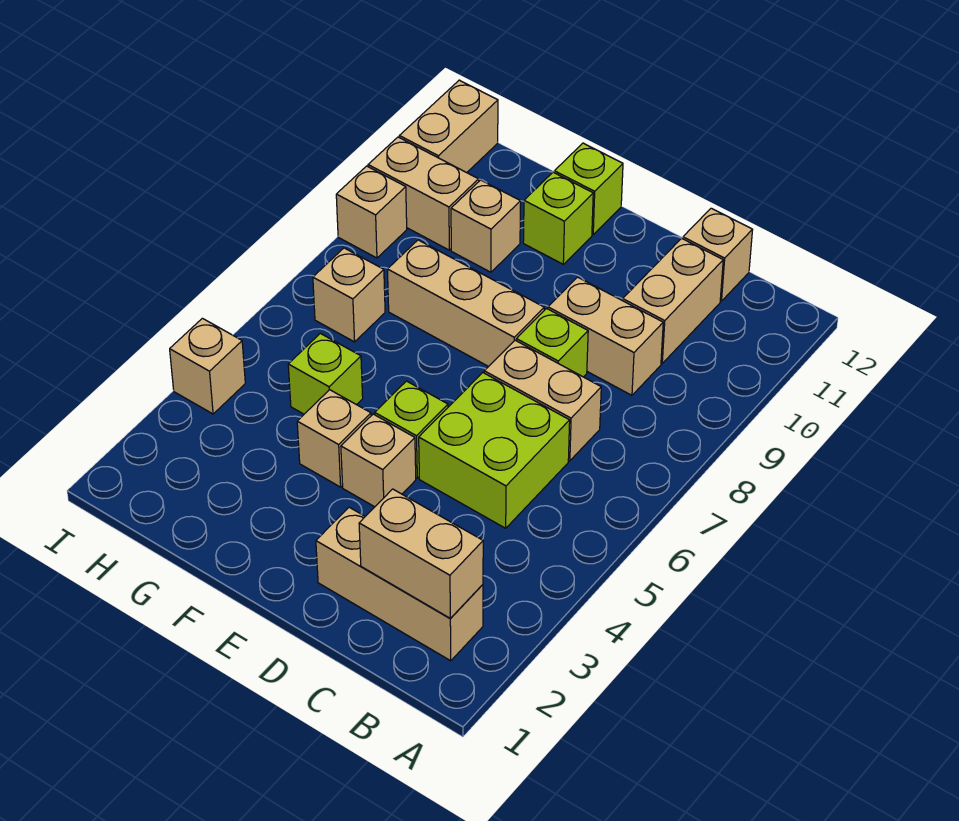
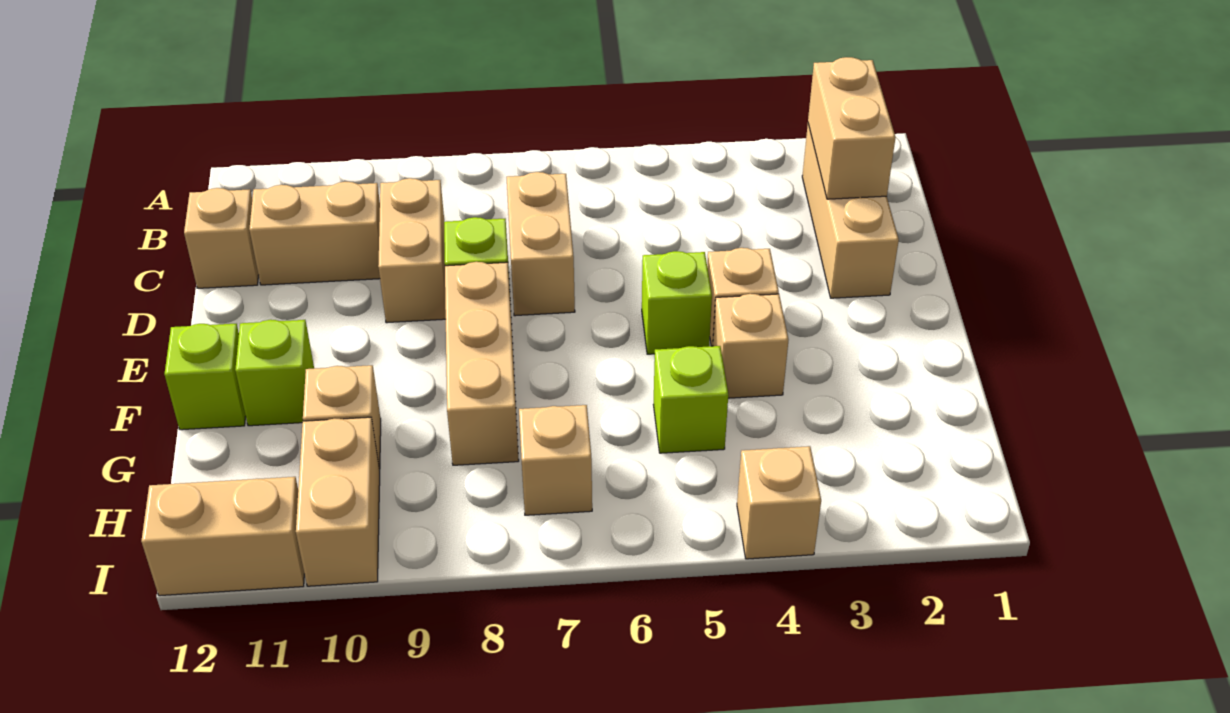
lime 2x2 brick [419,373,570,528] -> none
tan 1x1 brick [336,166,407,258] -> none

